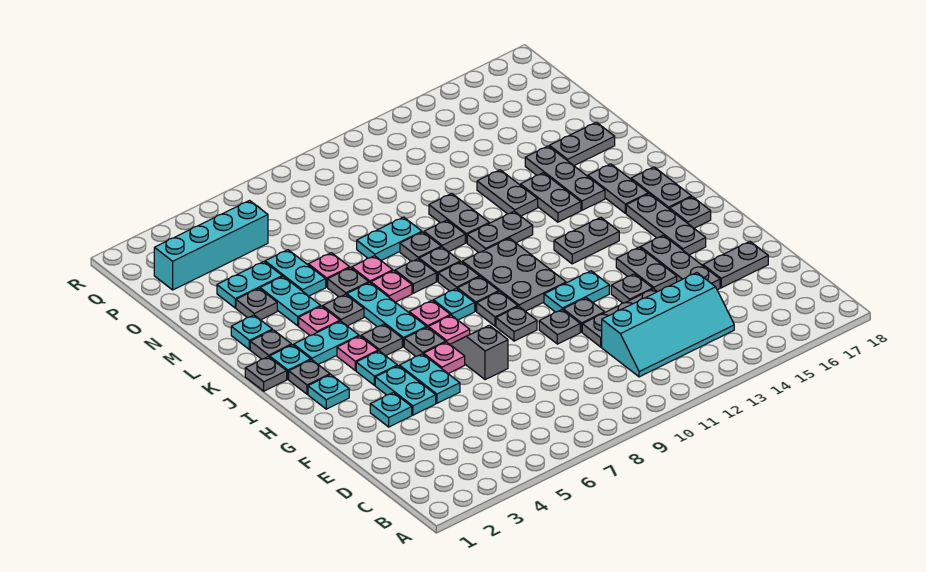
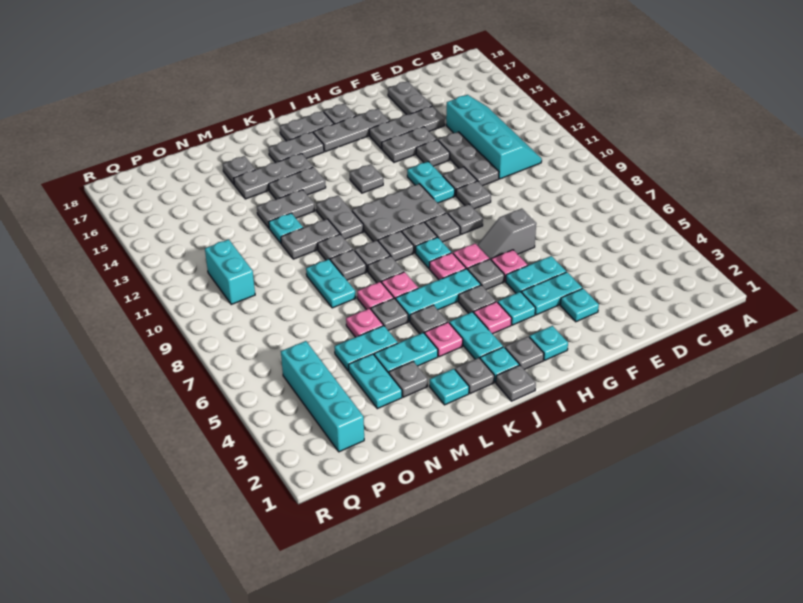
grey 1x2 plate [554,218,619,264] -> grey 1x1 plate [350,164,383,193]
none -> cyan 1x1 plate [269,213,303,243]
grey 1x2 plate [549,122,615,166] -> grey 1x1 plate [223,156,255,184]
none -> cyan 1x2 brick [205,239,255,304]

